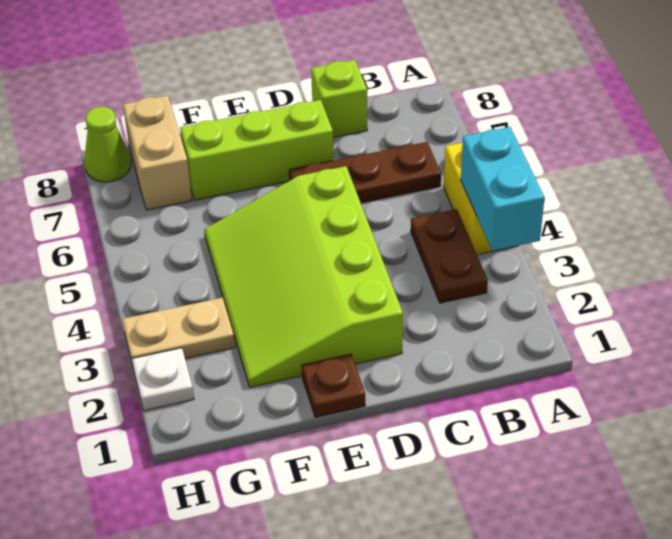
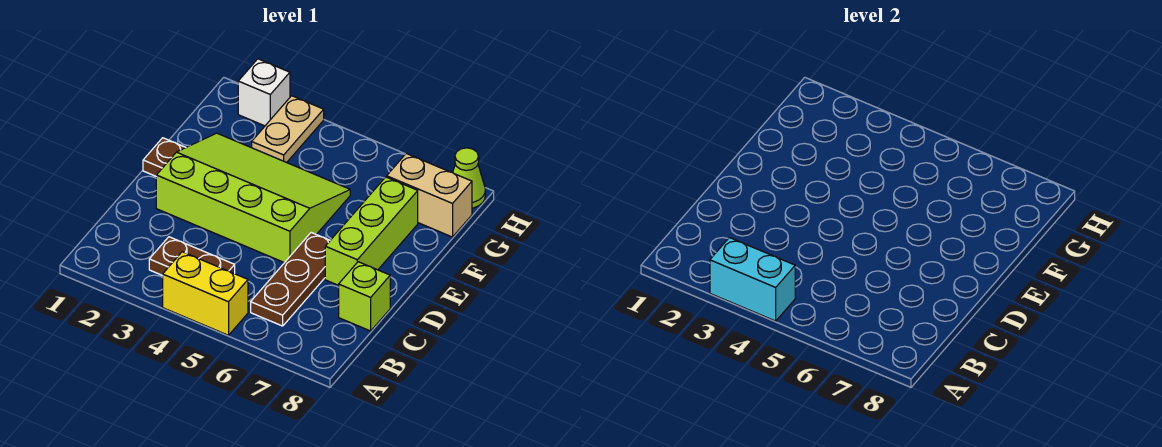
white 1x1 plate [132,348,194,411] -> white 1x1 brick [238,59,290,126]

